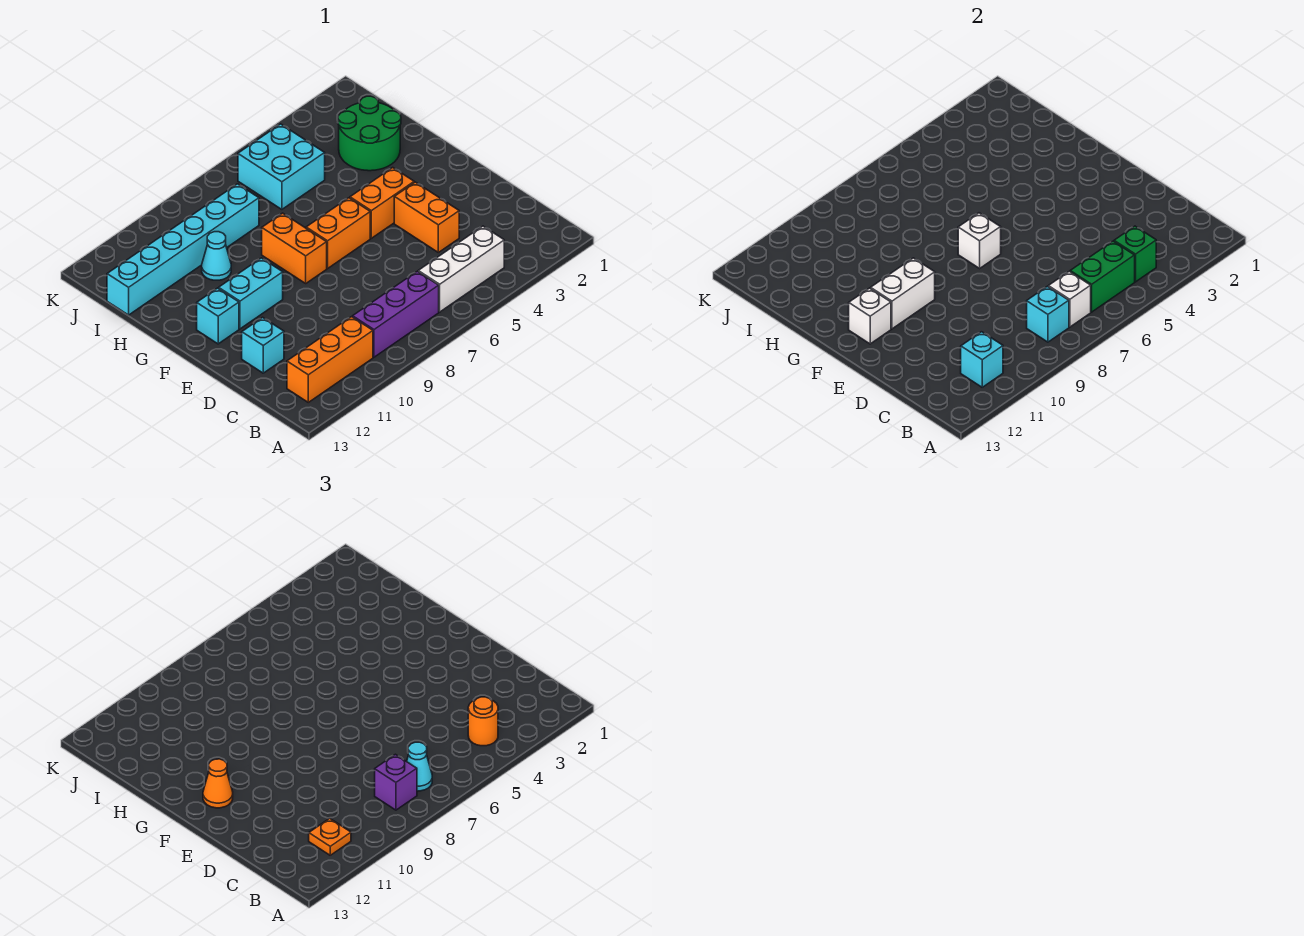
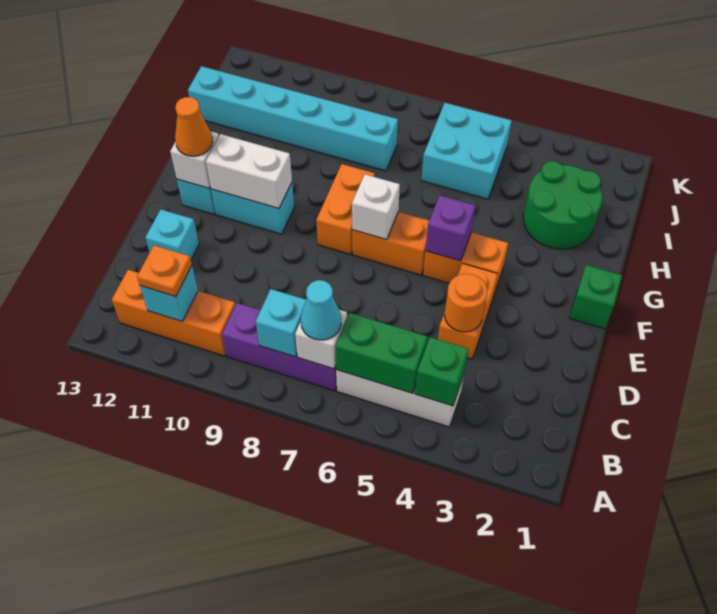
orange 1x1 round brick [468,697,498,746] -> orange 1x1 round brick moved to [445,274,487,332]
purple 1x1 brick [375,754,417,810] -> purple 1x1 brick moved to [426,195,475,261]
none -> green 1x1 brick [570,265,622,329]
cyan 1x1 cone [202,232,231,280] -> none

